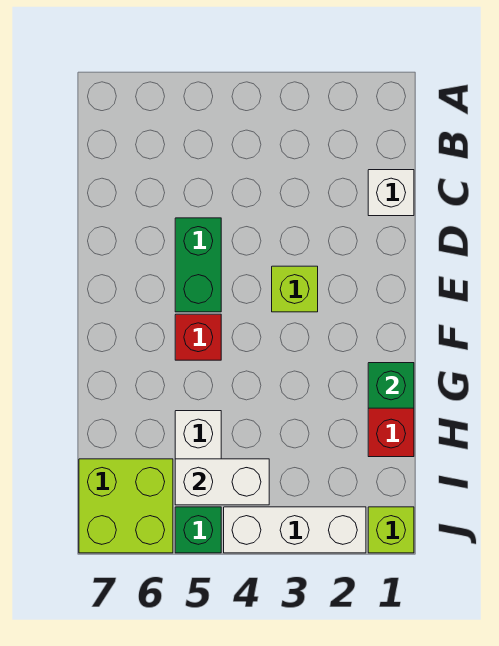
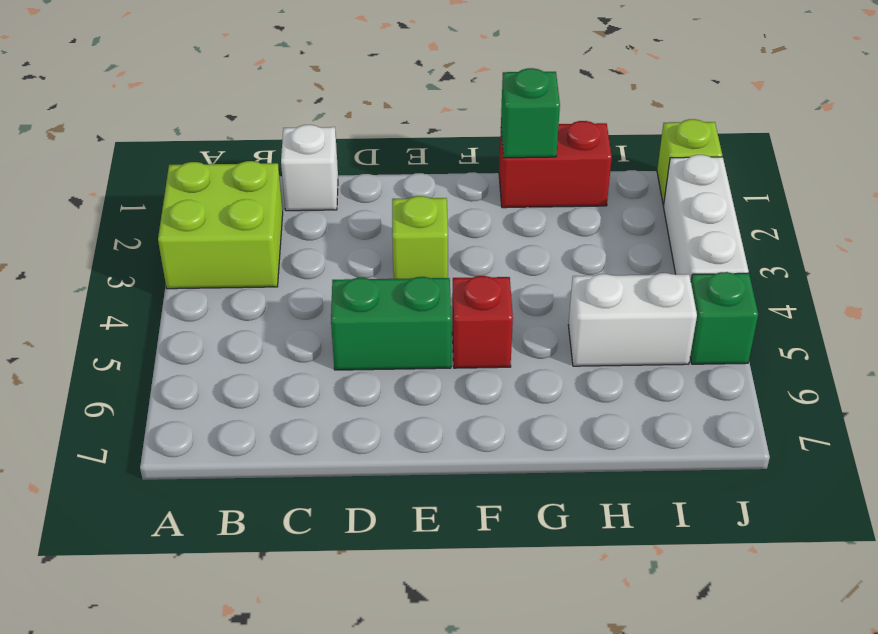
white 1x2 brick [175,459,269,505] -> none
lime 2x2 brick [79,459,173,553] -> lime 2x2 brick moved to [158,161,283,289]

